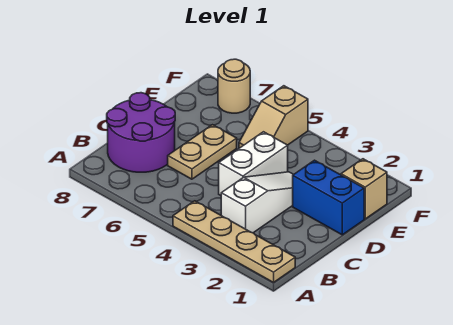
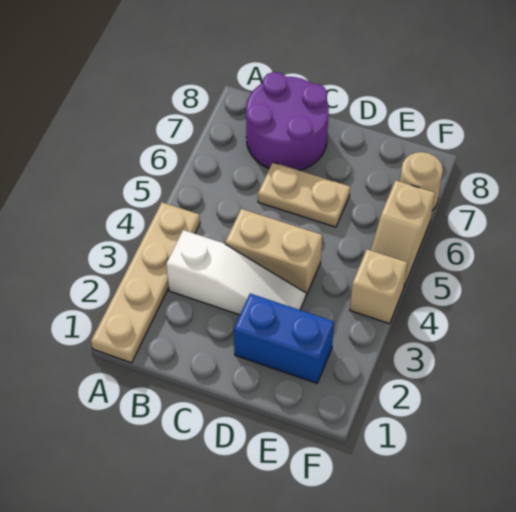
white 1x2 brick [219,132,288,195] -> tan 1x2 brick [225,209,322,295]
blue 1x2 brick [293,160,364,235] -> blue 1x2 brick turned to [234,294,334,383]
tan 1x1 brick [341,159,387,219] -> tan 1x1 brick moved to [350,249,407,324]
tan 1x2 slope [239,86,308,148] -> tan 1x2 slope turned to [371,180,435,286]

